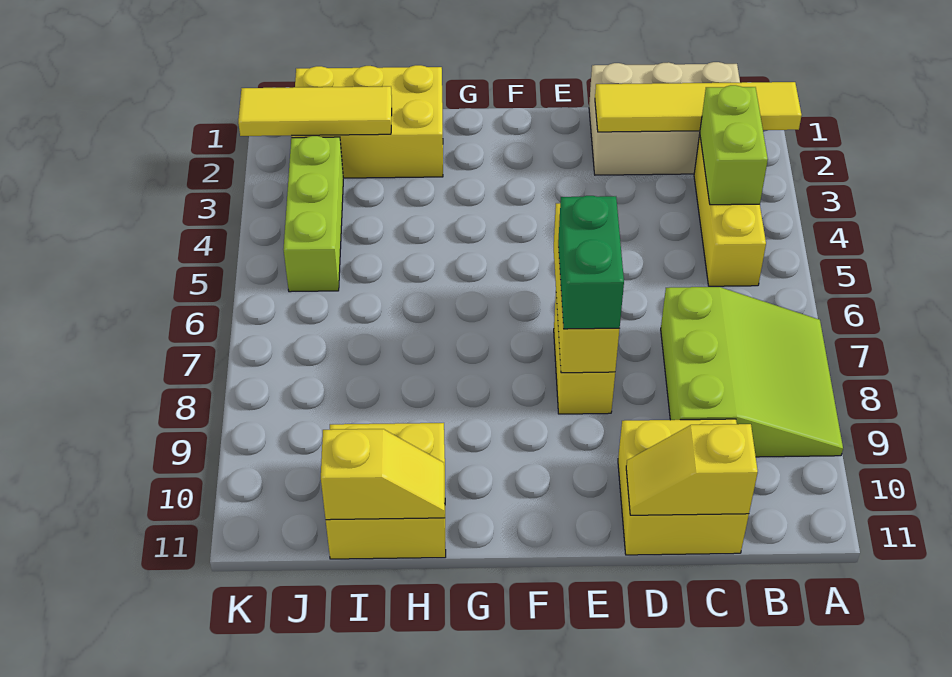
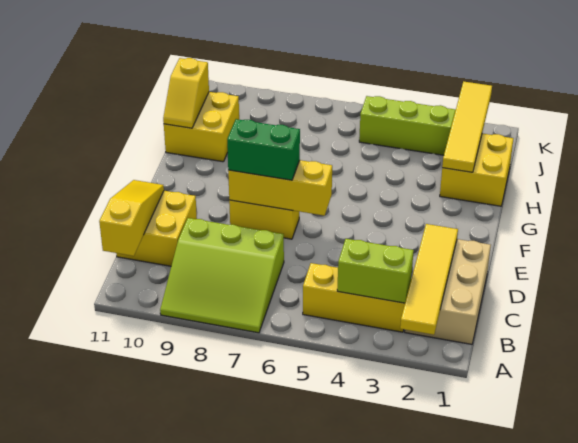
yellow 1x2 slope [626,424,758,515] -> yellow 1x3 slope [99,180,164,256]
yellow 2x3 brick [291,65,443,178] -> yellow 2x2 brick [440,133,514,206]
yellow 1x3 tile [238,86,392,136] -> yellow 1x4 tile [442,81,492,172]

